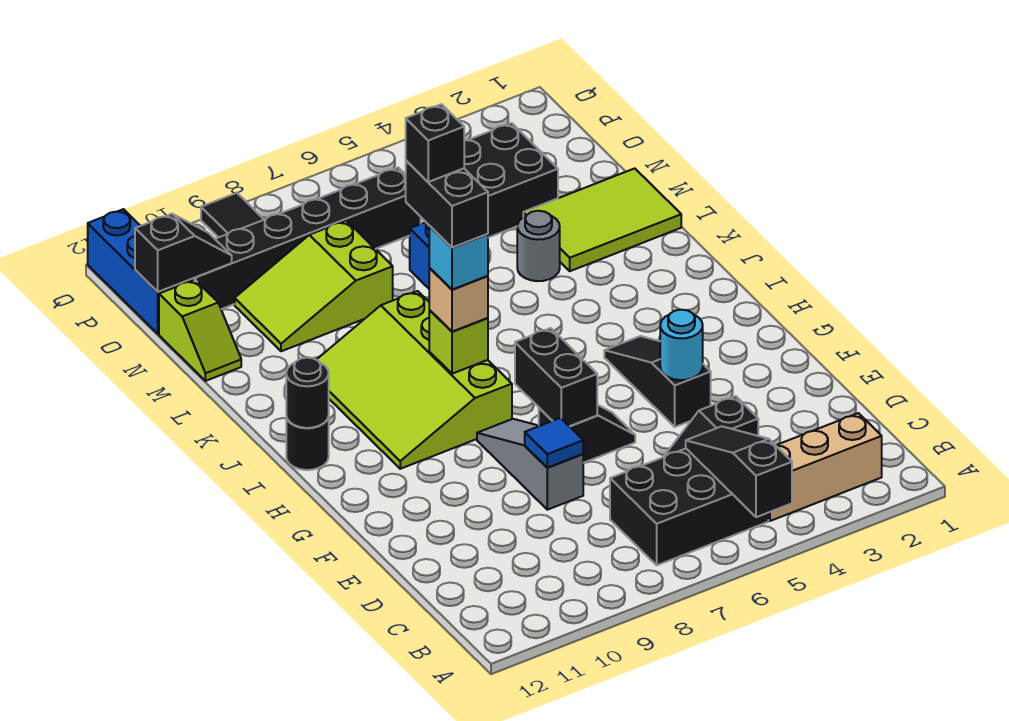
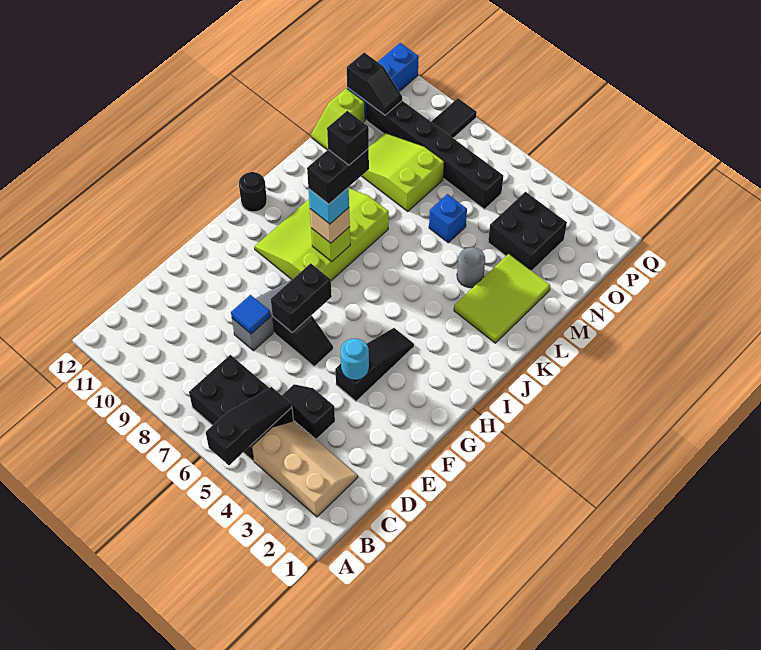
black 1x1 round brick [286,357,329,428] -> none
lime 2x3 tile [523,168,681,271] -> lime 2x3 tile turned to [454,254,550,343]

